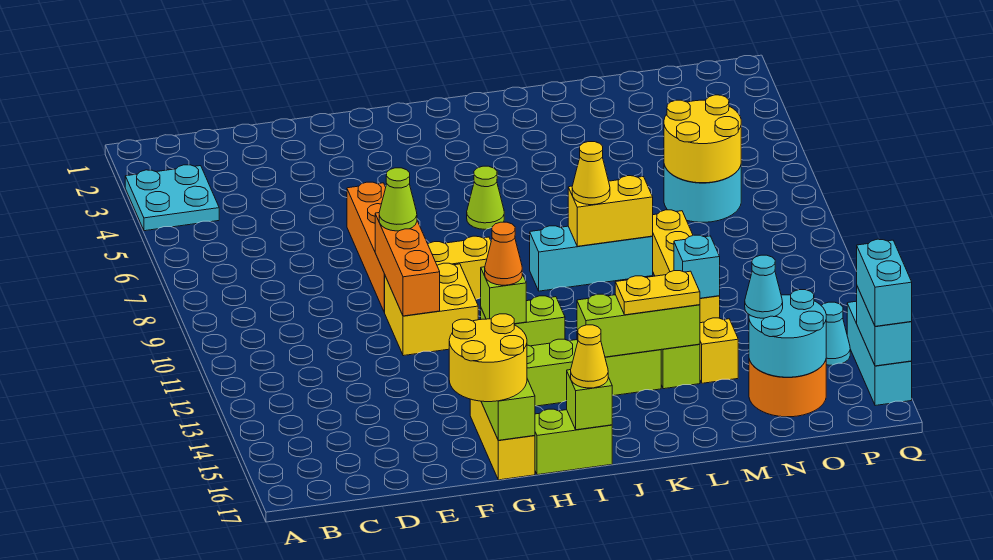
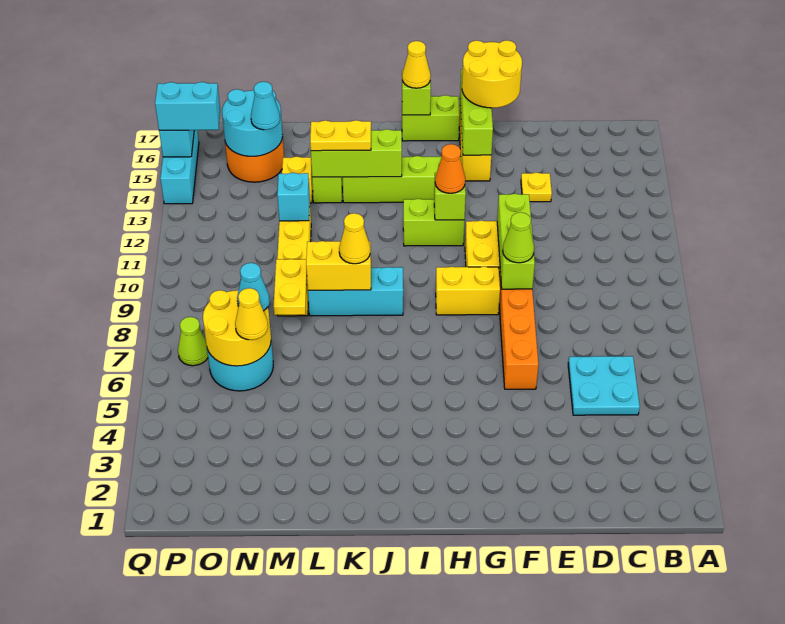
cyan 2x2 plate [125,165,219,231] -> cyan 2x2 plate moved to [568,356,640,415]
none -> yellow 1x1 plate [521,173,552,202]
orange 1x3 brick [375,213,440,316] -> lime 1x3 brick [497,194,535,289]
lime 1x1 cone [467,166,504,229] -> lime 1x1 cone moved to [178,317,208,366]
none -> yellow 1x2 plate [273,259,307,315]
none -> yellow 1x1 cone [235,288,268,340]
cyan 1x1 cone [821,302,850,365] -> cyan 1x1 cone moved to [237,263,270,311]
cyan 1x2 brick [857,239,912,326] -> cyan 1x2 brick turned to [155,82,220,130]

